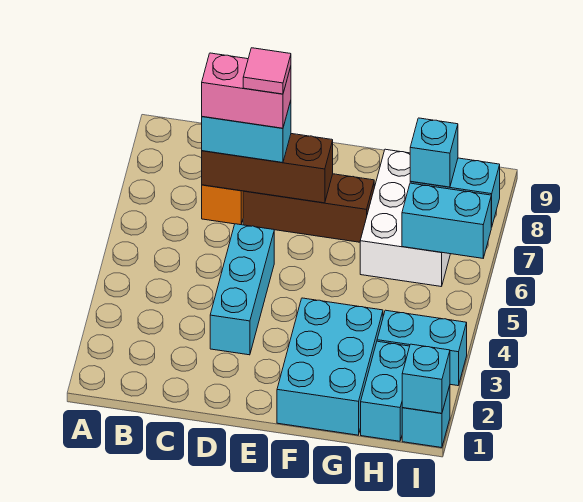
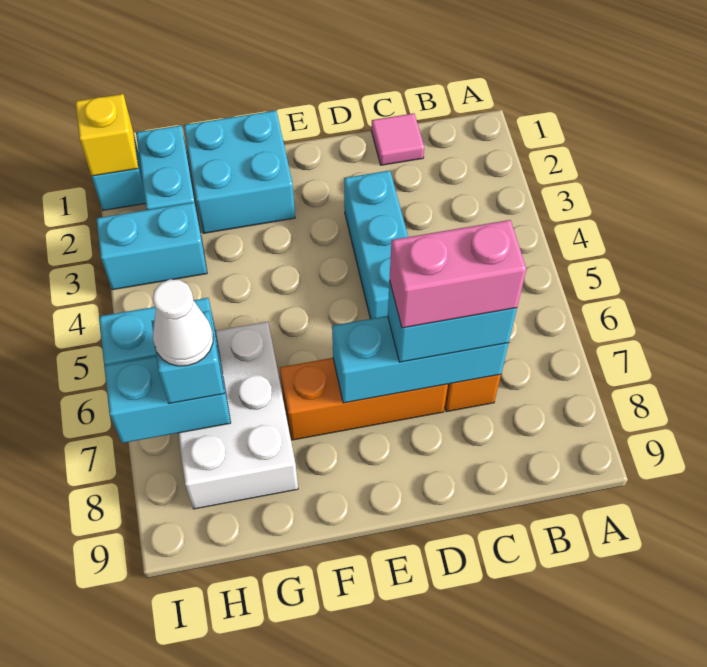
brown 1x3 brick [202,134,333,203] -> cyan 1x3 brick [332,316,509,403]
brown 1x3 brick [243,174,374,242] -> orange 1x3 brick [280,358,448,440]
pink 1x1 tile [243,48,291,94] -> pink 1x1 tile moved to [371,113,424,165]
cyan 2x3 brick [277,298,383,435] -> cyan 2x2 brick [184,111,295,233]
none -> white 1x1 cone [153,279,213,366]
cyan 1x1 brick [402,344,450,413] -> yellow 1x1 brick [75,94,138,176]

